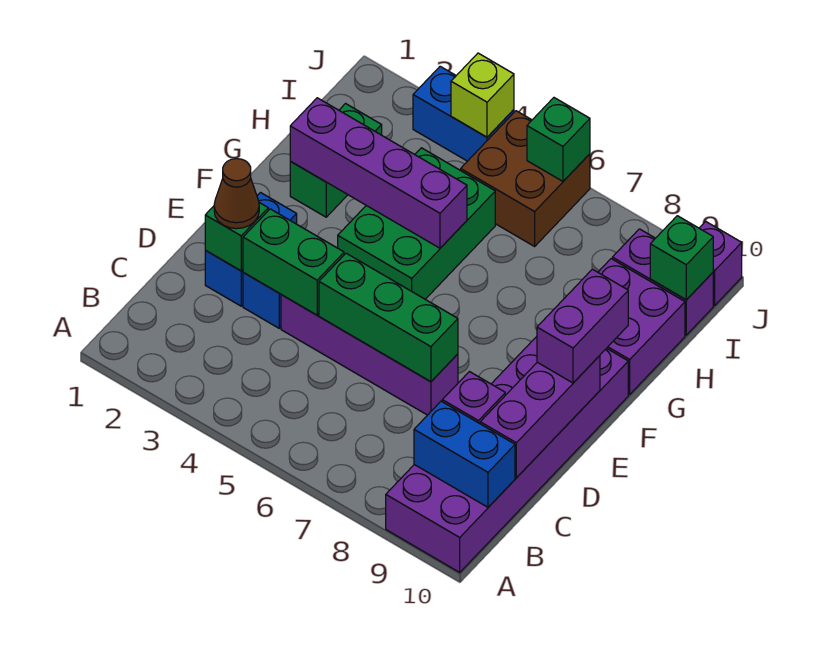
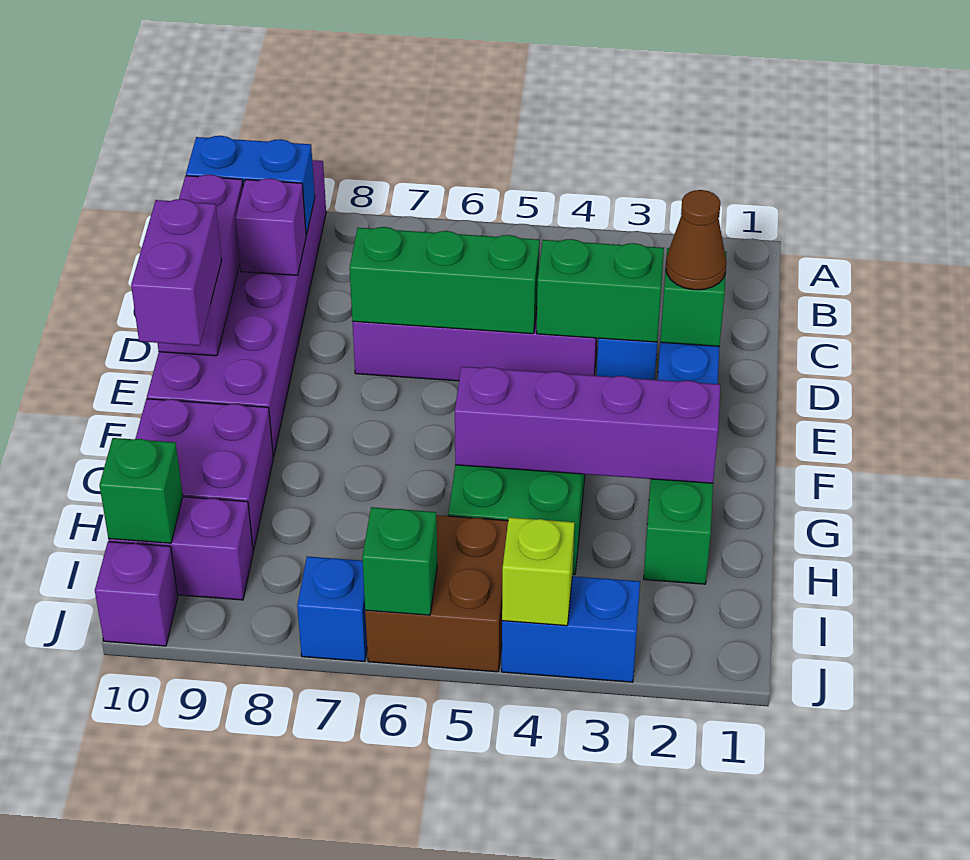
none -> blue 1x1 brick [297,556,367,661]

